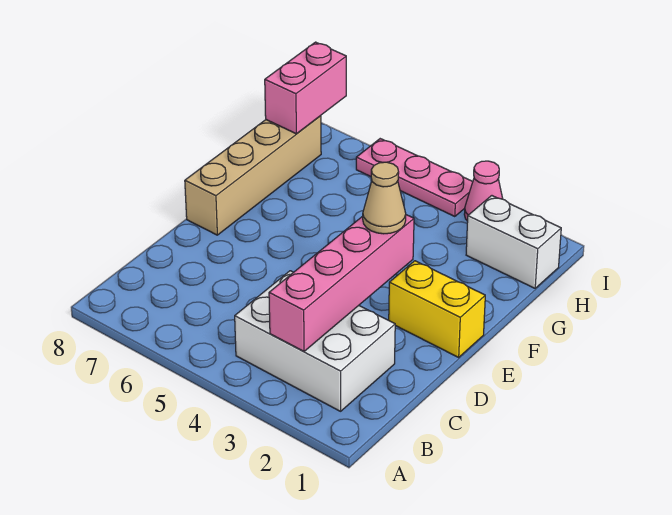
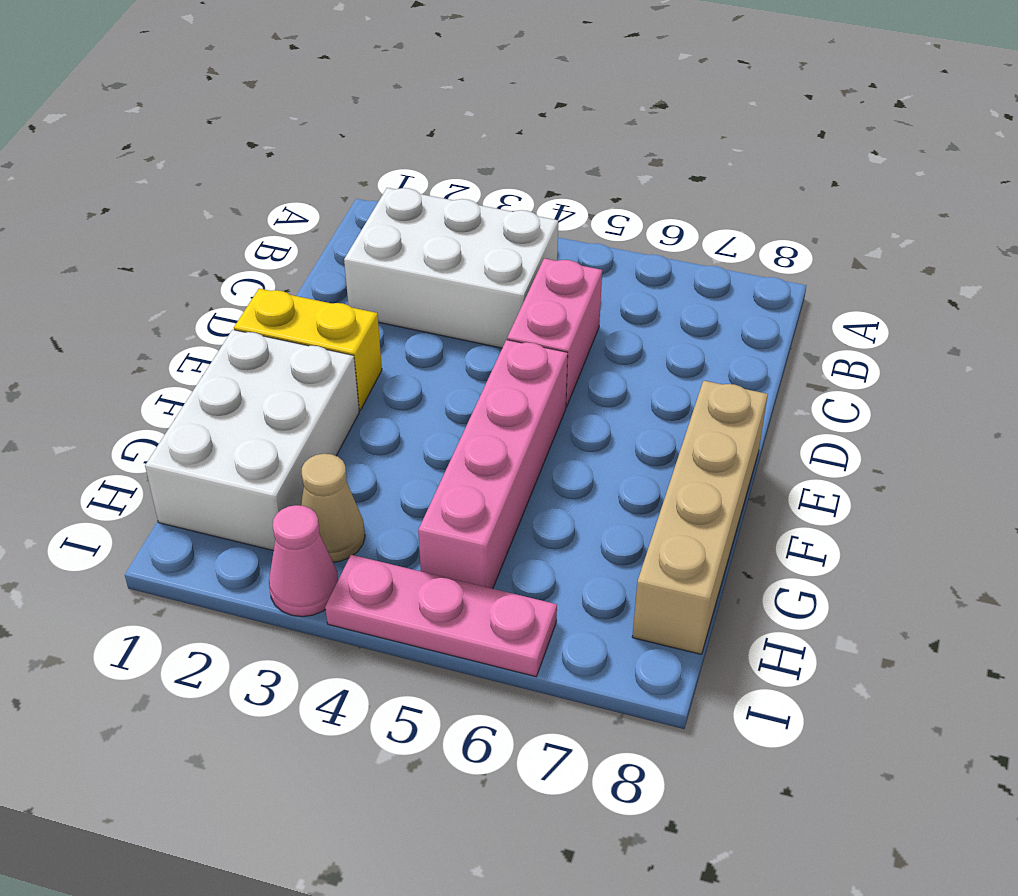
pink 1x4 brick [269,215,414,352] -> pink 1x4 brick moved to [418,340,568,589]
tan 1x1 cone [363,162,406,234] -> tan 1x1 cone moved to [301,454,365,562]
white 1x2 brick [466,196,561,288] -> white 2x3 brick [145,330,359,551]
pink 1x2 brick [265,42,346,134] -> pink 1x2 brick moved to [507,258,602,407]

